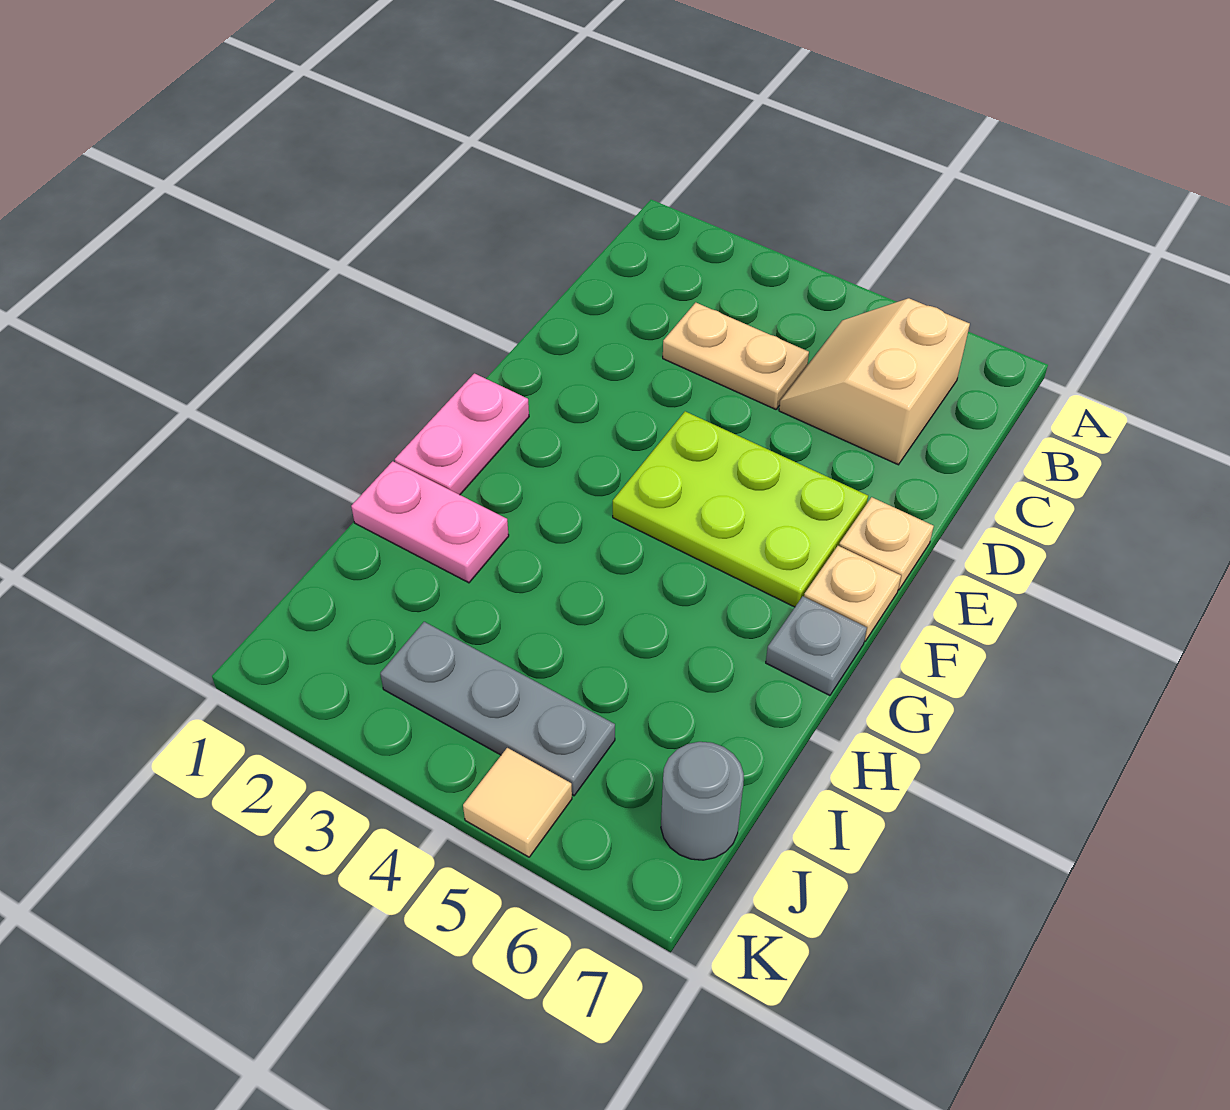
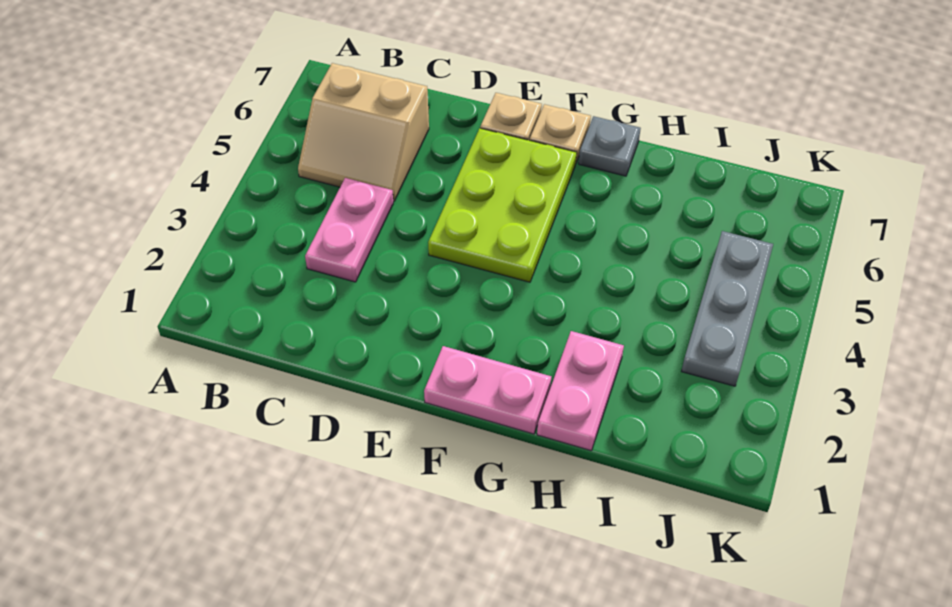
tan 1x2 plate [663,303,809,409] -> pink 1x2 plate [305,178,393,282]
grey 1x1 round brick [661,742,744,860] -> none
tan 1x1 tile [463,748,572,857] -> none

